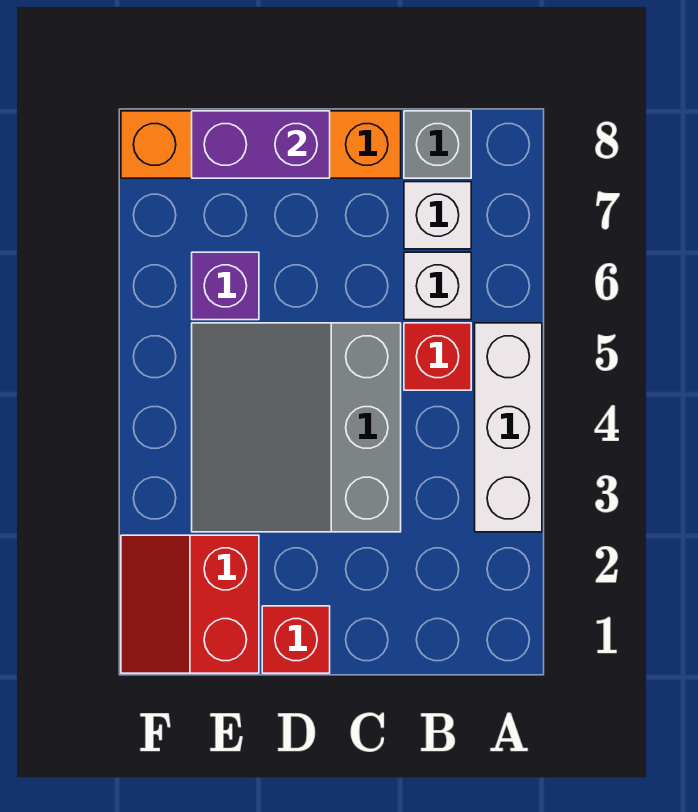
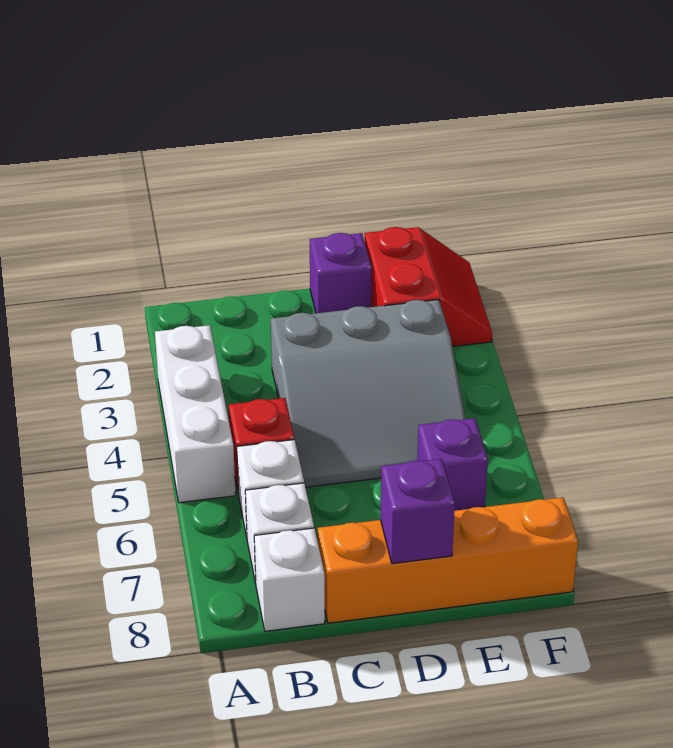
grey 1x1 brick [404,111,471,178] -> white 1x1 brick [254,528,325,631]
grey 3x3 slope [192,323,401,532] -> grey 3x3 slope turned to [271,300,465,487]
red 1x1 brick [262,606,330,673] -> purple 1x1 brick [310,233,372,313]
purple 1x2 brick [192,111,330,178] -> purple 1x1 brick [380,459,455,564]

